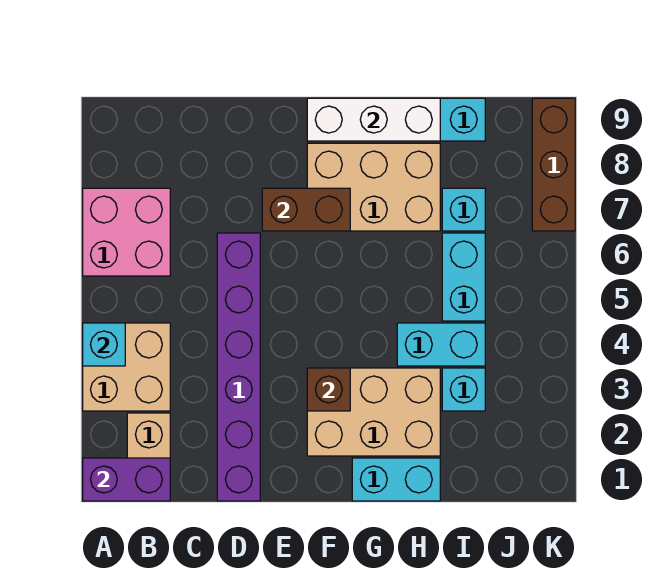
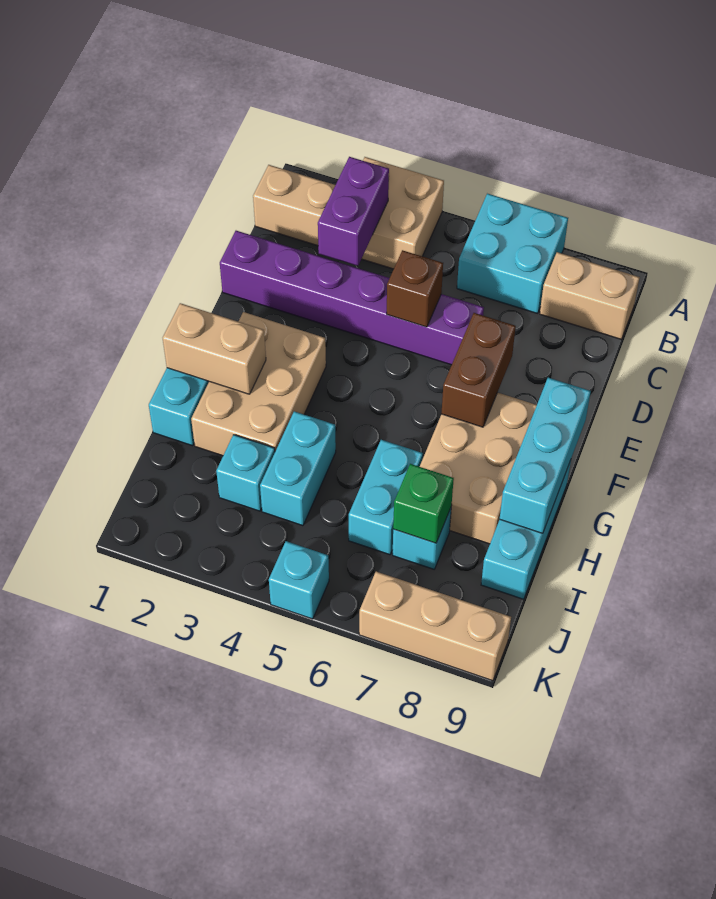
purple 1x2 brick [83,458,170,501] -> purple 1x2 brick moved to [318,157,389,266]
cyan 1x1 brick [83,323,125,366] -> cyan 1x1 brick moved to [269,541,329,619]
pink 2x2 brick [83,188,170,276] -> cyan 2x2 brick [457,194,568,313]
none -> tan 1x2 brick [540,252,640,339]
brown 1x1 brick [307,368,350,411] -> brown 1x1 brick moved to [387,250,443,327]
white 1x3 brick [307,98,440,141] -> cyan 1x3 brick [500,378,591,533]
none -> tan 1x2 brick [163,303,266,394]
cyan 1x2 brick [442,233,485,321] -> cyan 1x2 brick turned to [349,440,423,555]
none -> green 1x1 brick [393,464,454,543]
brown 1x3 brick [532,98,575,231] -> tan 1x3 brick [359,571,511,681]

